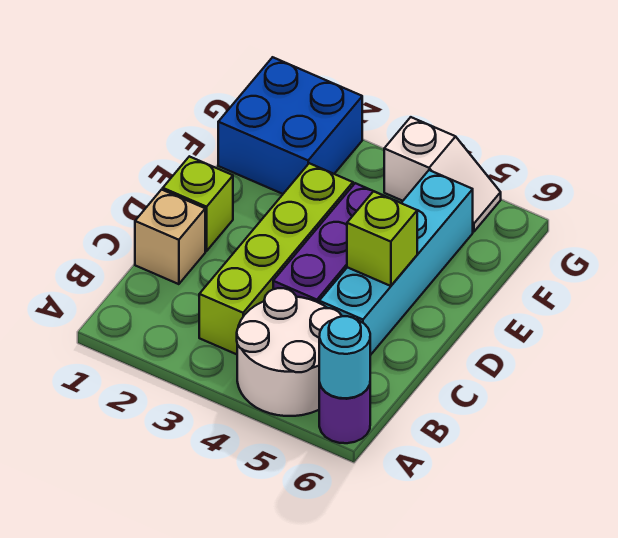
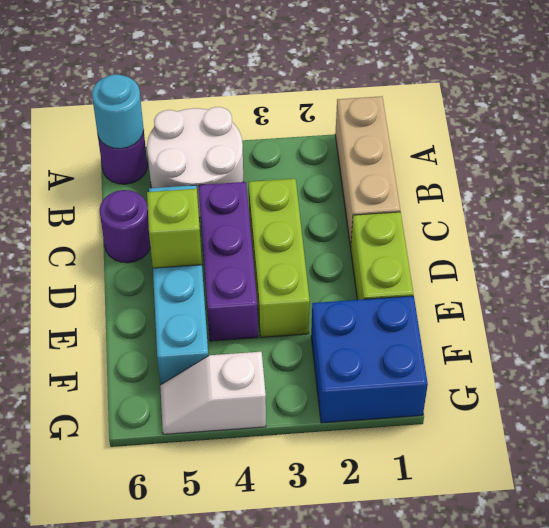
lime 1x4 brick [199,163,353,354] -> lime 1x3 brick [249,179,310,337]
tan 1x1 brick [135,190,205,284] -> tan 1x3 brick [335,96,400,247]
none -> purple 1x1 round brick [99,190,150,263]
lime 1x1 brick [163,156,233,251] -> lime 1x2 brick [351,212,414,300]

